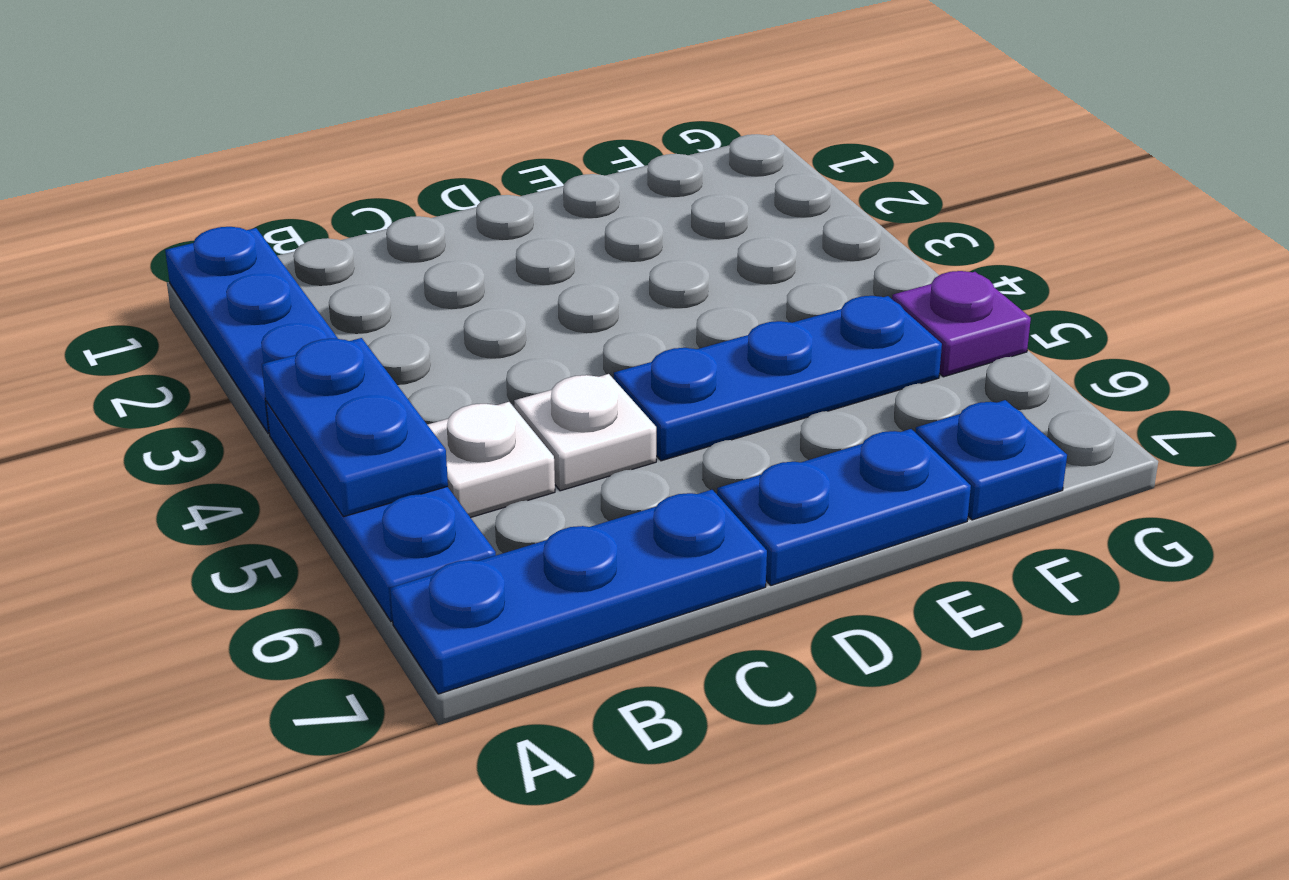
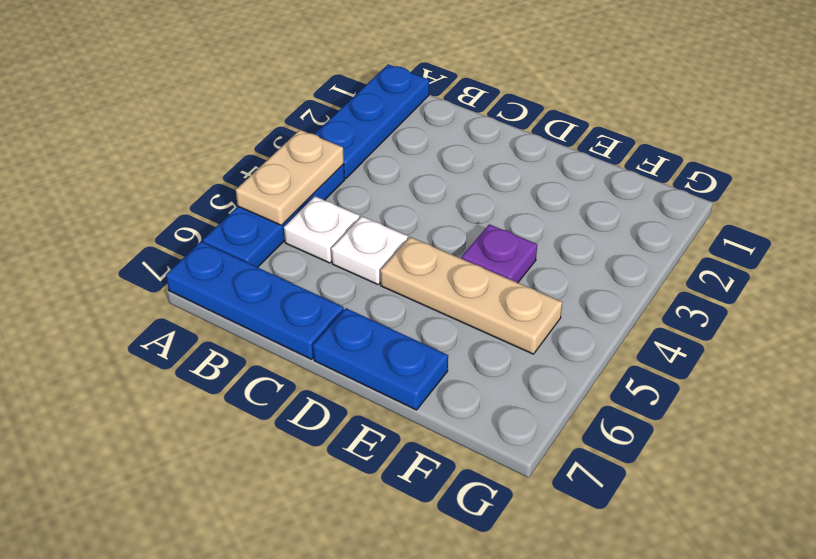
blue 1x2 plate [262,338,448,517] -> tan 1x2 plate [236,130,344,225]
blue 1x3 plate [614,296,942,461] -> tan 1x3 plate [380,237,562,354]
blue 1x1 plate [915,400,1067,520] -> none
purple 1x1 plate [892,271,1031,377] -> purple 1x1 plate moved to [462,224,537,283]

